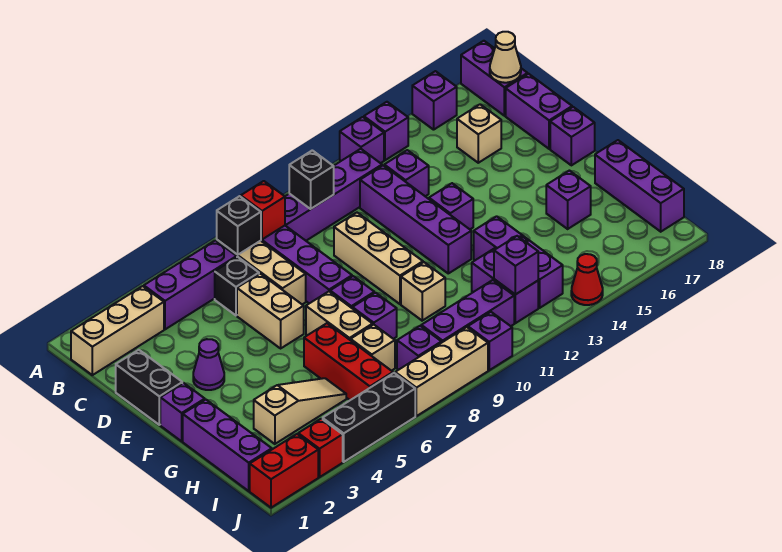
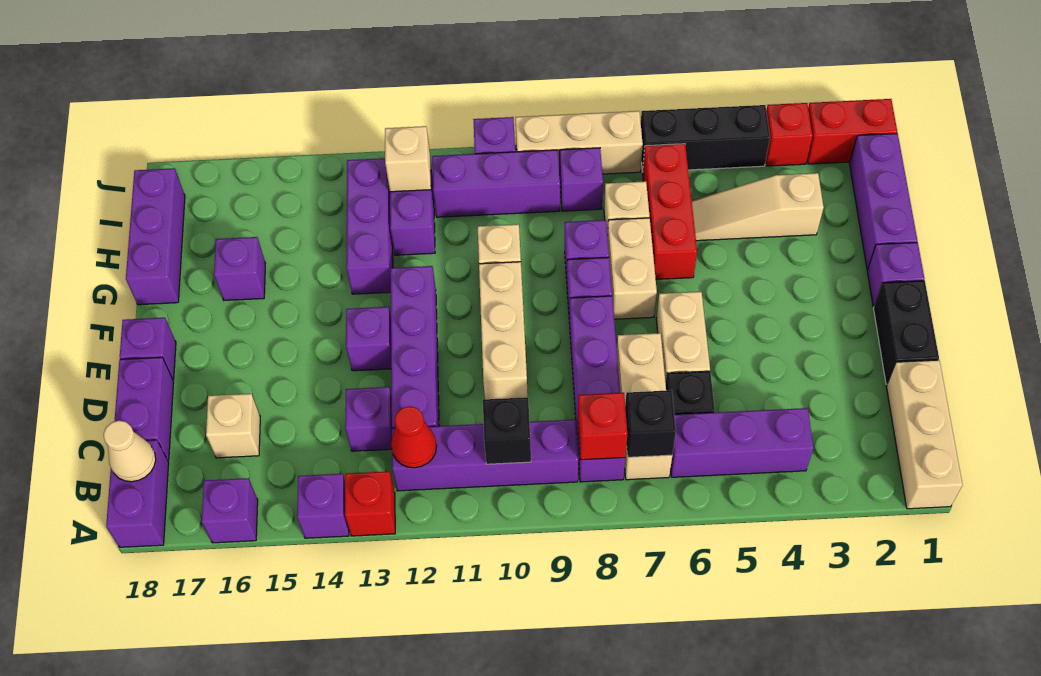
purple 1x1 brick [340,117,384,163] -> red 1x1 brick [345,471,395,536]
tan 1x3 brick [71,286,164,375] -> tan 1x3 brick turned to [886,360,963,509]
purple 1x1 cone [193,339,224,390] -> none
purple 1x1 brick [494,236,538,295] -> tan 1x1 brick [385,126,431,192]
red 1x1 cone [571,254,603,305] -> red 1x1 cone moved to [391,406,437,468]

